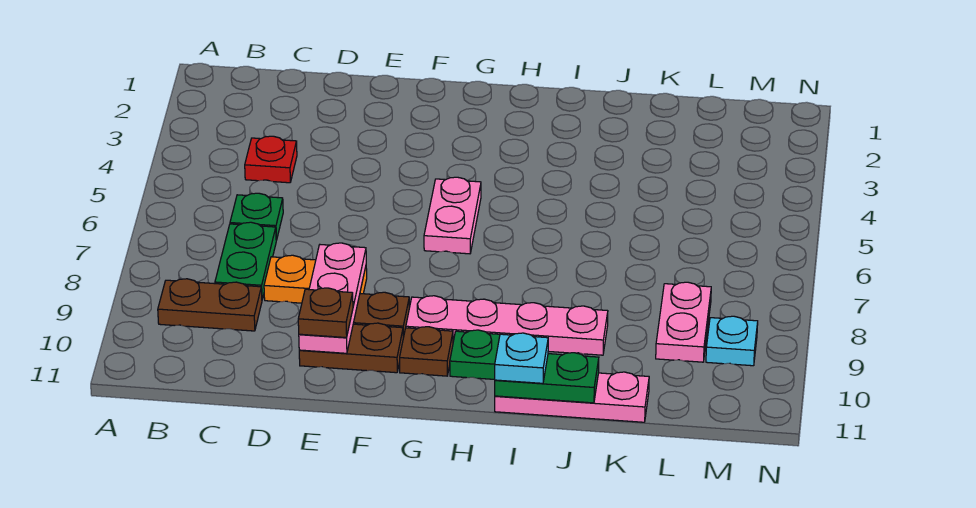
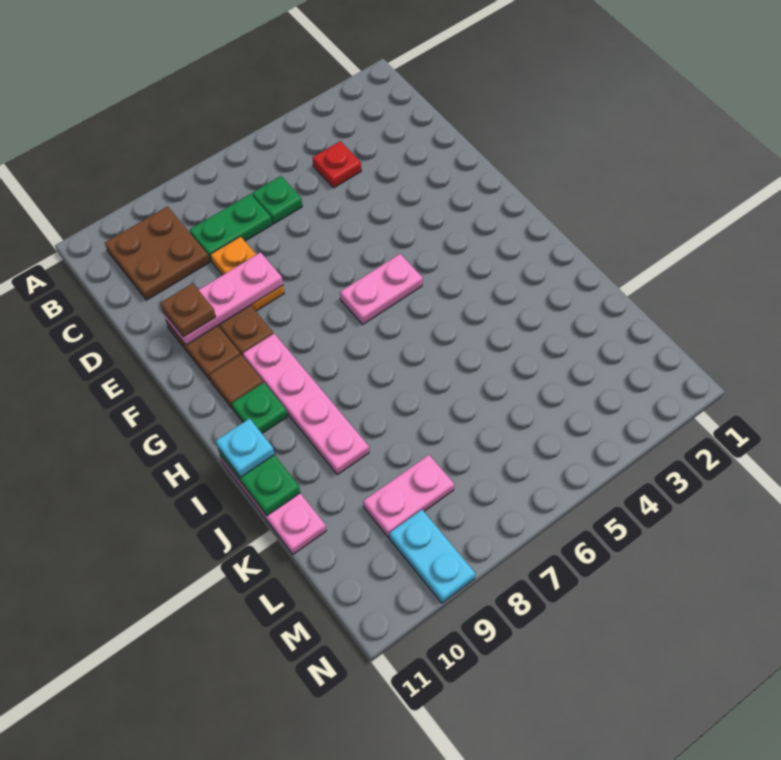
brown 1x2 plate [158,279,262,331] -> brown 2x2 plate [105,207,209,300]
brown 1x1 plate [400,327,453,376] -> brown 1x1 tile [209,355,263,409]
cyan 1x1 plate [706,316,758,366] -> cyan 1x2 plate [389,510,475,603]

